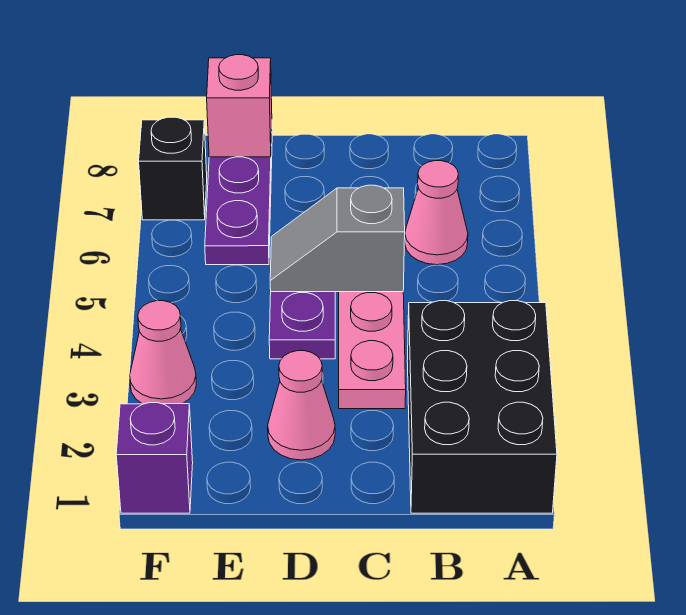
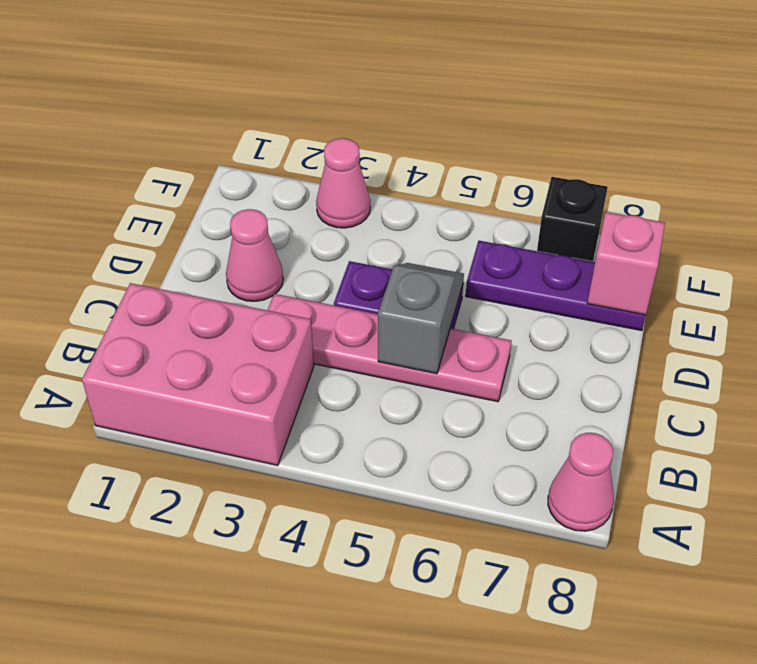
black 2x3 brick [407,301,557,513] -> pink 2x3 brick [82,283,314,465]
pink 1x1 cone [405,161,468,265] -> pink 1x1 cone moved to [548,433,614,531]
purple 1x1 brick [116,403,193,513] -> none

